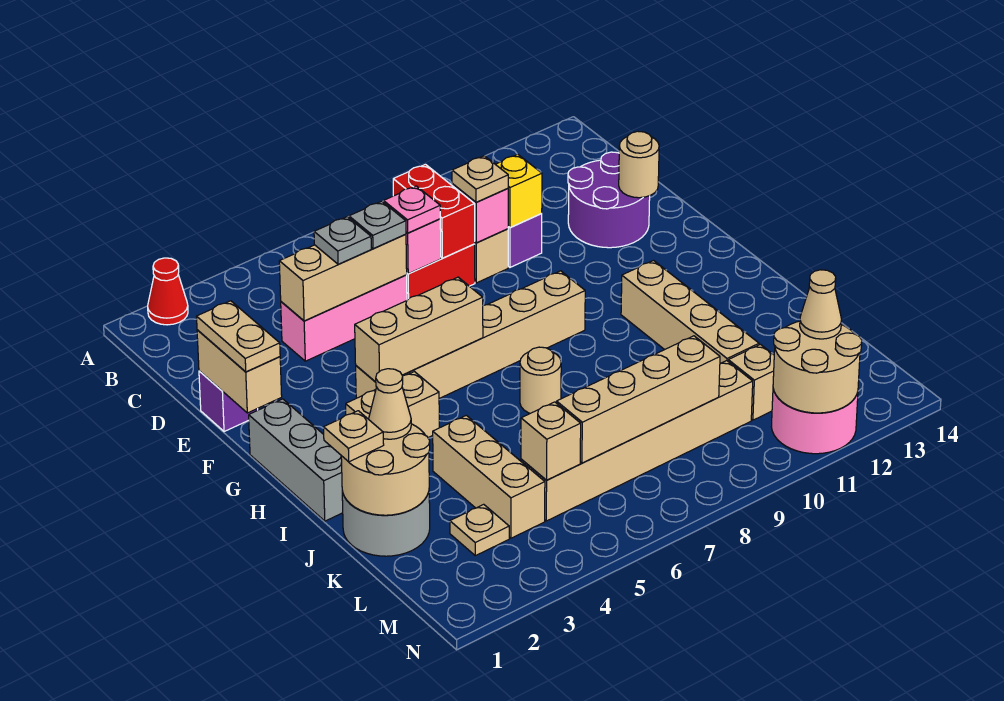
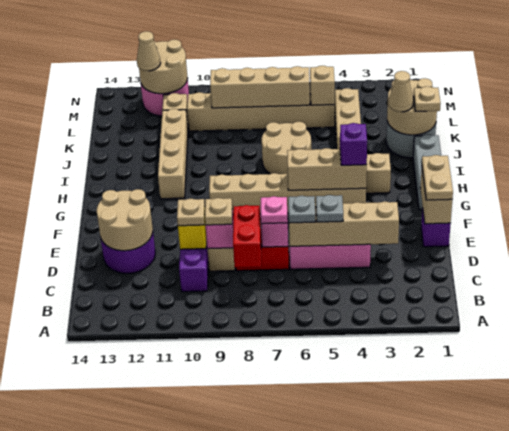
red 1x1 cone [148,258,188,325] -> none
tan 1x3 brick [279,234,407,321] -> tan 1x4 brick [289,201,399,246]
tan 1x1 round brick [619,131,659,198] -> tan 2x2 round brick [97,189,153,251]
none -> purple 1x1 brick [340,123,367,165]
tan 1x1 round brick [520,347,561,413] -> tan 2x2 round brick [262,122,311,174]
tan 1x1 plate [450,504,509,556] -> tan 1x1 plate moved to [177,199,205,226]

